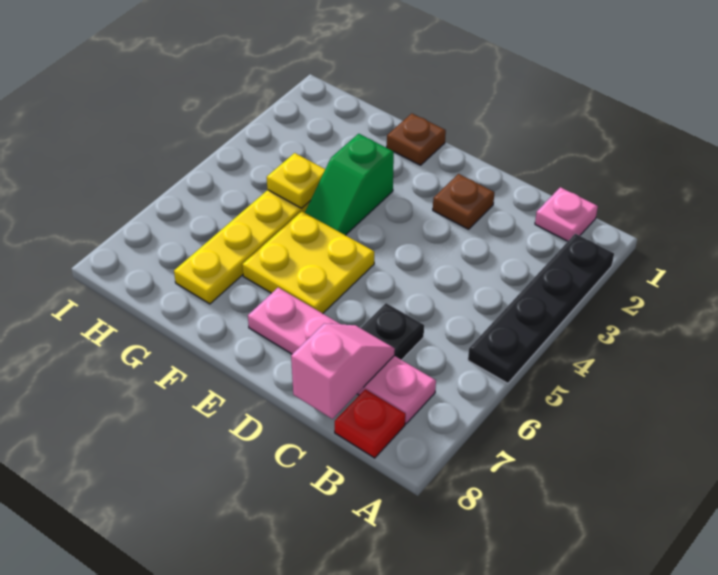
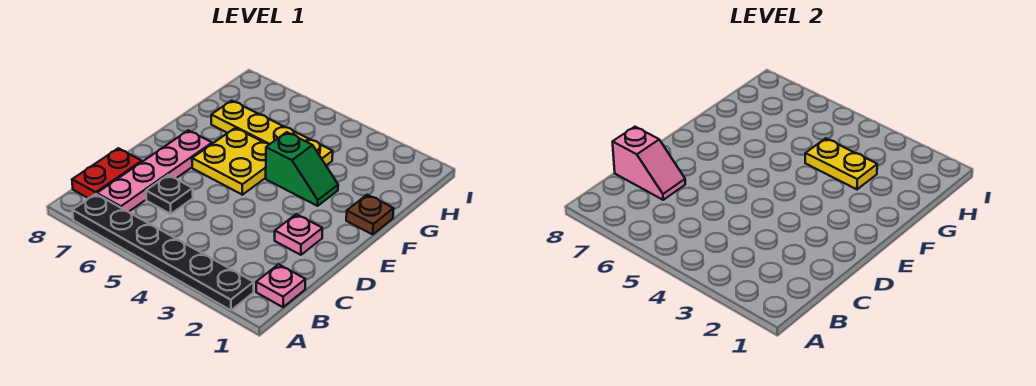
black 1x4 plate [468,234,614,383] -> black 1x6 plate [72,194,254,310]
red 1x1 plate [335,389,405,458] -> red 1x2 plate [72,148,142,198]
brown 1x1 plate [433,174,495,229] -> pink 1x1 plate [275,214,322,255]
green 1x2 slope [305,134,394,235] -> green 1x2 slope turned to [266,132,338,206]
yellow 1x1 plate [267,153,325,208] -> yellow 1x2 plate [805,138,877,189]

